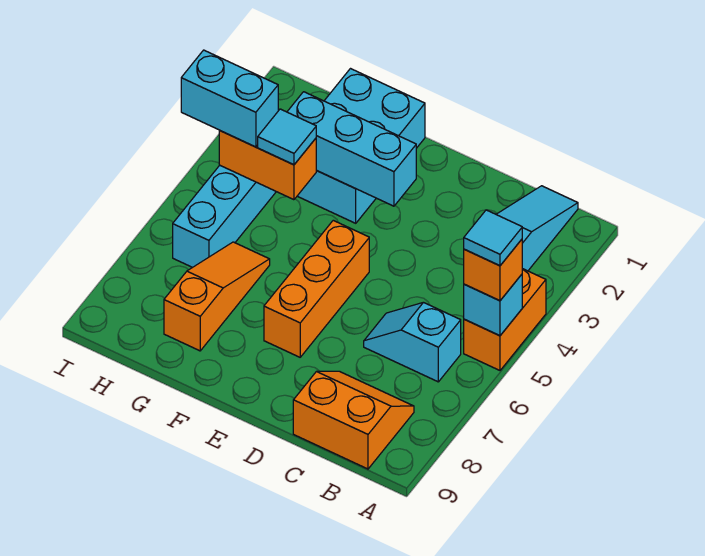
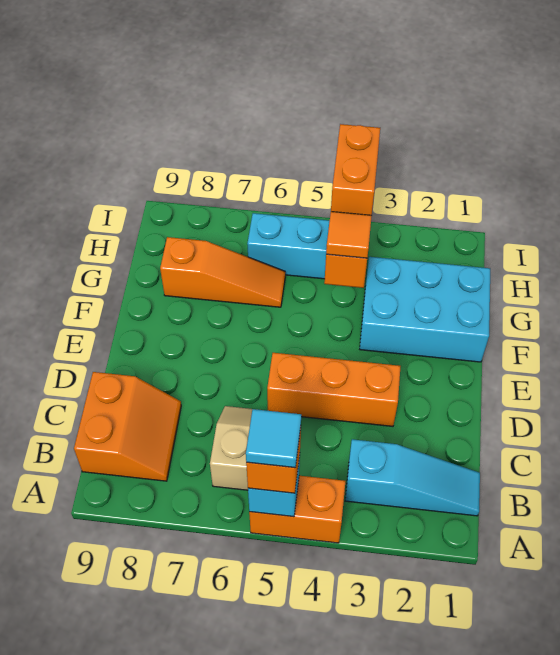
cyan 1x2 slope [364,302,461,382] -> tan 1x2 slope [210,406,258,490]
cyan 1x3 brick [287,92,416,206] -> none
orange 1x3 brick [264,220,369,357] -> orange 1x3 brick moved to [267,353,401,426]
cyan 1x1 tile [258,109,316,165] -> orange 1x1 tile [326,212,372,258]
cyan 1x2 brick [181,50,278,147] -> orange 1x2 brick [331,124,380,215]

